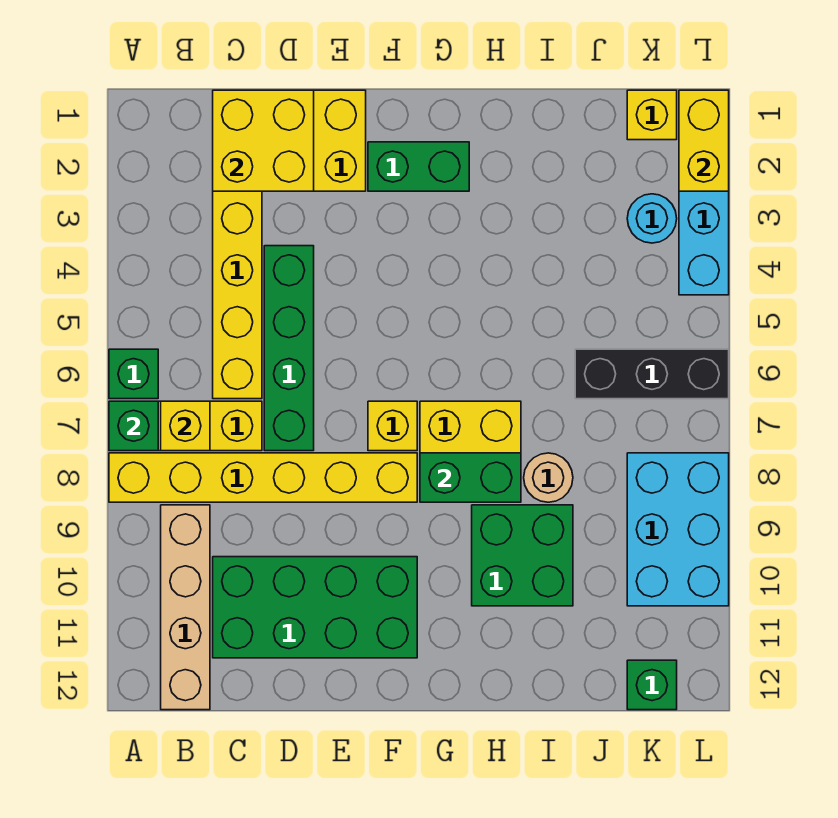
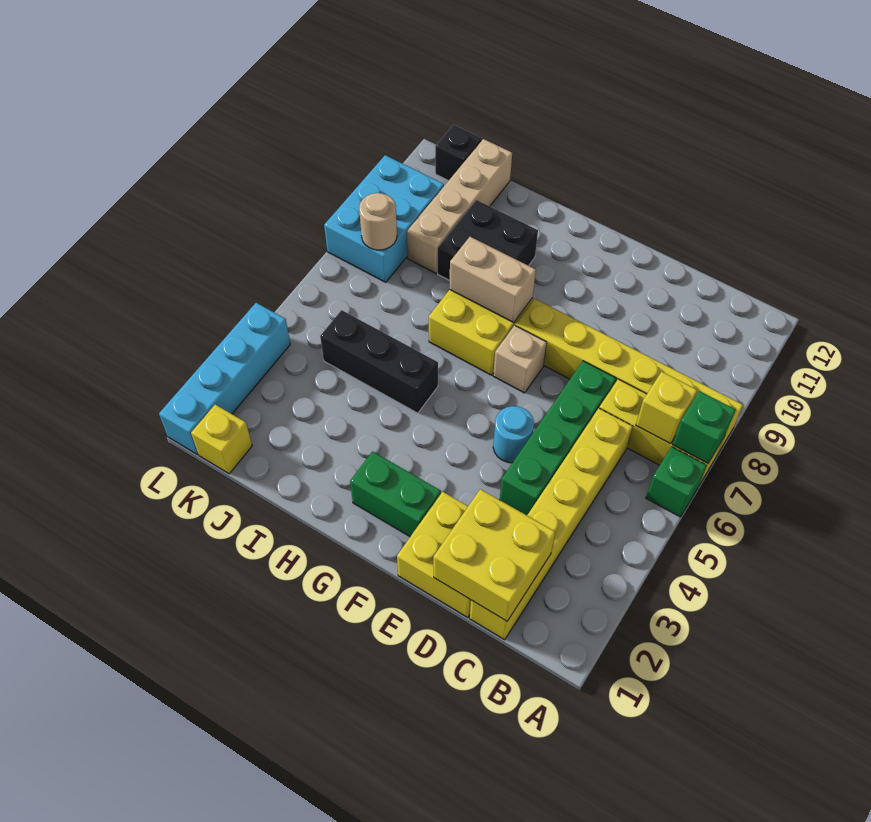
tan 1x4 brick [161,505,210,710] -> tan 1x4 brick moved to [406,139,512,273]
green 2x4 brick [213,557,417,658] -> none
yellow 1x1 brick [368,401,417,451] -> tan 1x1 brick [493,325,547,393]
green 1x2 brick [420,453,521,502] -> tan 1x2 brick [450,237,536,323]
green 2x2 brick [472,505,573,606] -> black 2x2 brick [438,200,538,281]
tan 1x1 round brick [524,453,573,502] -> tan 1x1 round brick moved to [359,193,397,250]
black 1x3 brick [575,349,729,399] -> black 1x3 brick moved to [320,310,438,413]
cyan 1x1 round brick [627,194,677,243] -> cyan 1x1 round brick moved to [493,406,534,463]
green 1x1 brick [627,660,677,710] -> black 1x1 brick [435,125,482,181]
yellow 1x2 brick [679,90,729,191] -> none

